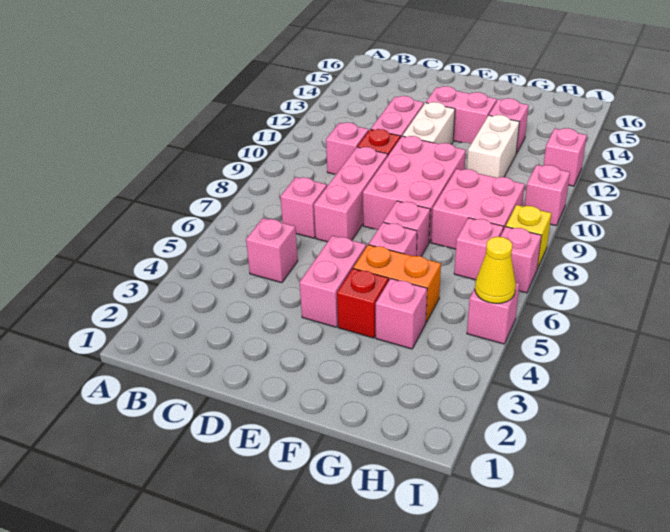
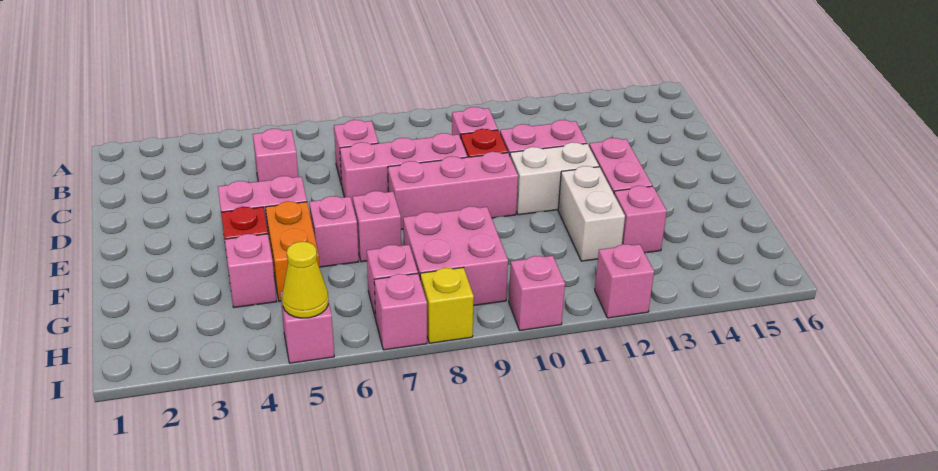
pink 2x3 brick [363,136,466,242] -> pink 1x3 brick [388,152,518,229]
white 1x2 brick [467,115,519,178] -> white 1x2 brick turned to [558,166,625,261]

